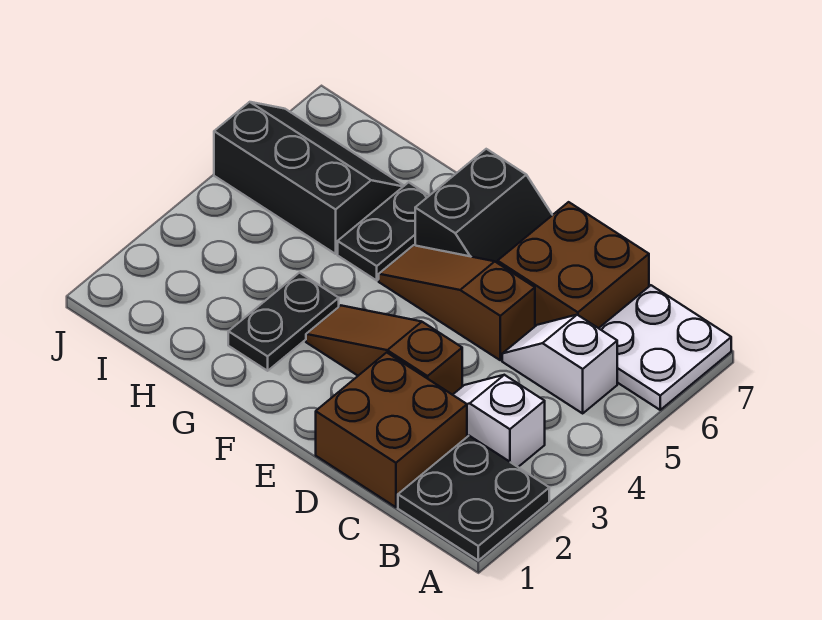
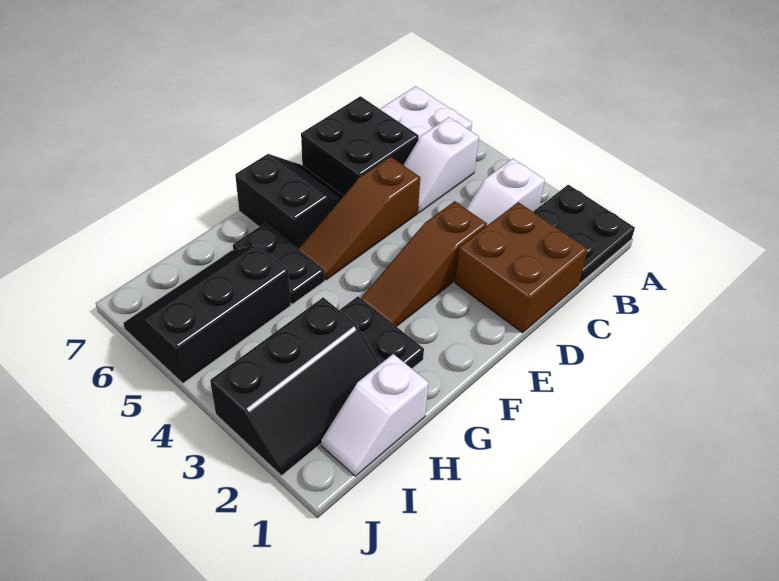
brown 2x2 brick [498,202,649,328] -> black 2x2 brick [301,96,419,196]
none -> white 1x2 slope [321,354,429,476]
none -> black 2x3 slope [210,298,380,476]

